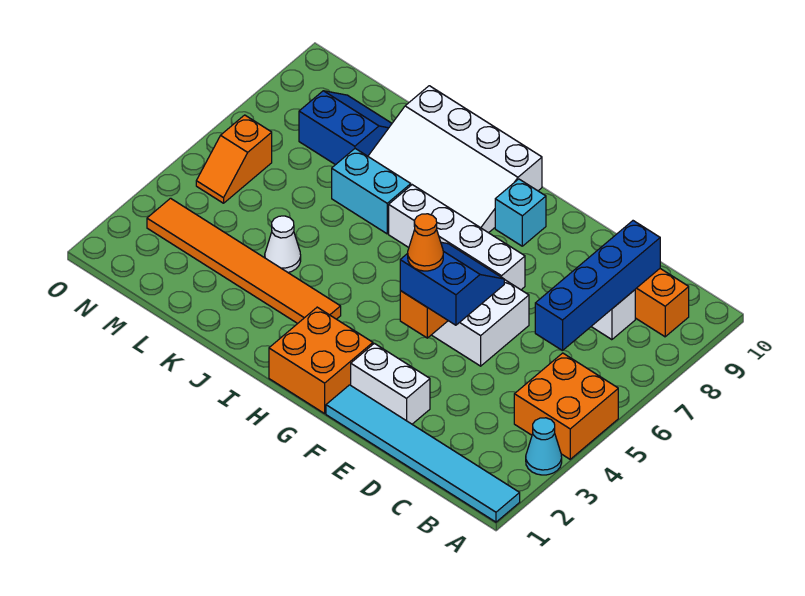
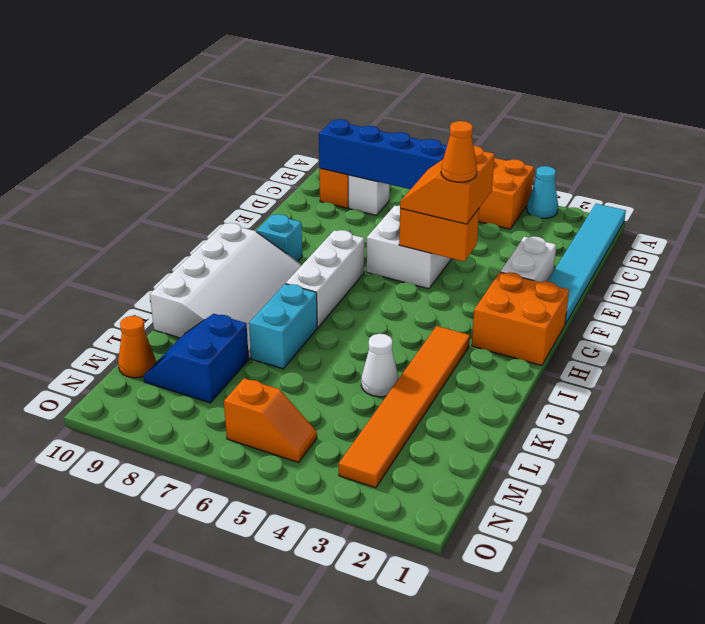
blue 2x2 slope [400,242,504,325] -> orange 2x2 slope [400,146,495,224]
white 1x4 brick [389,185,525,290] -> white 1x3 brick [286,230,364,327]
none -> orange 1x1 cone [118,316,156,378]

